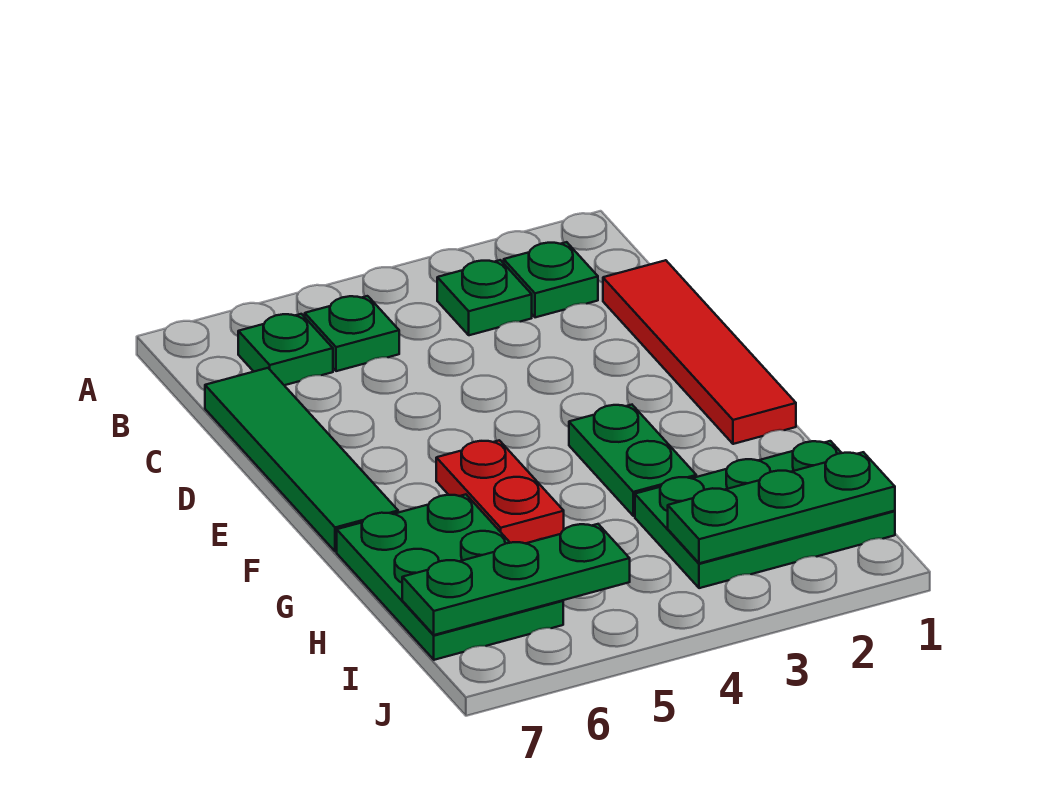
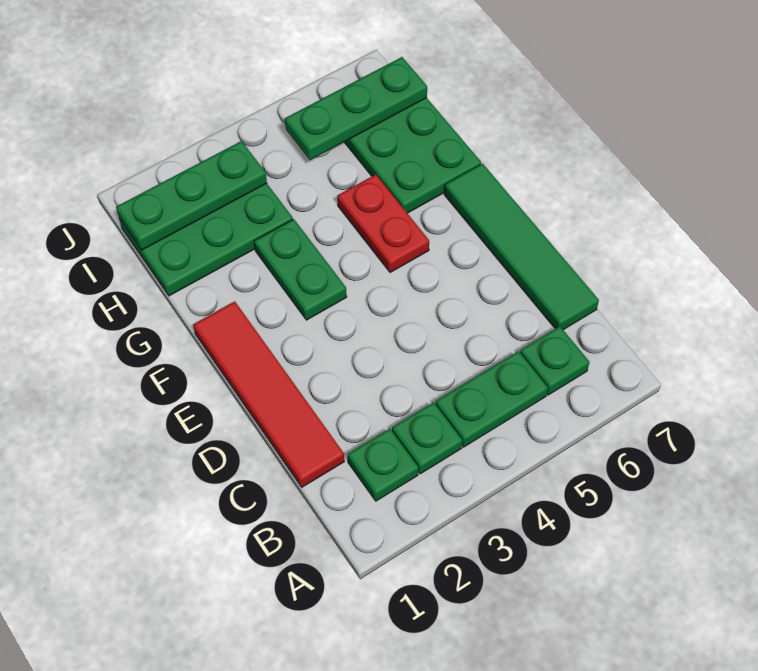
green 1x1 plate [305,296,399,371] -> green 1x2 plate [435,351,548,447]

